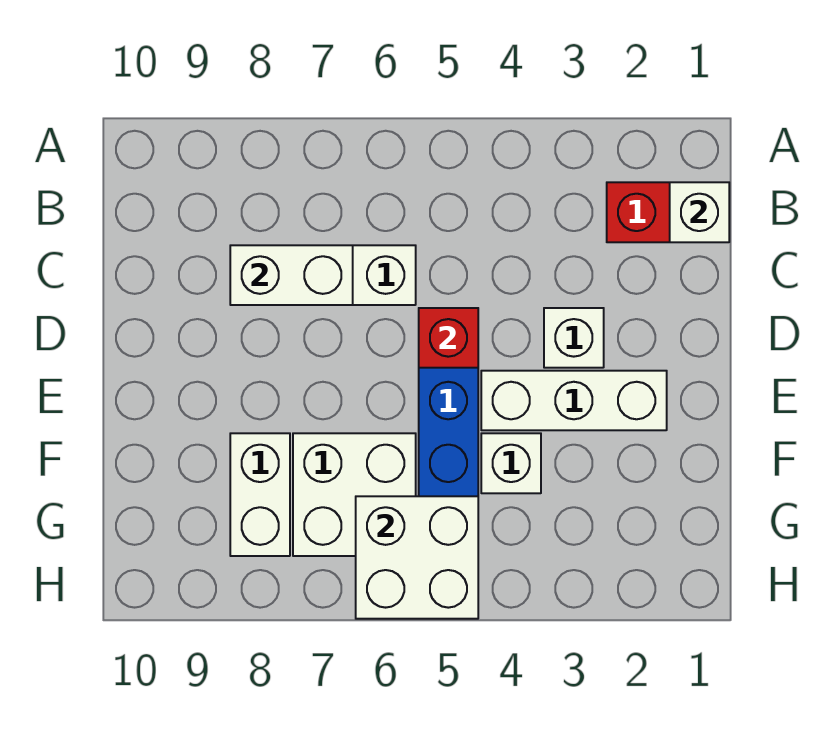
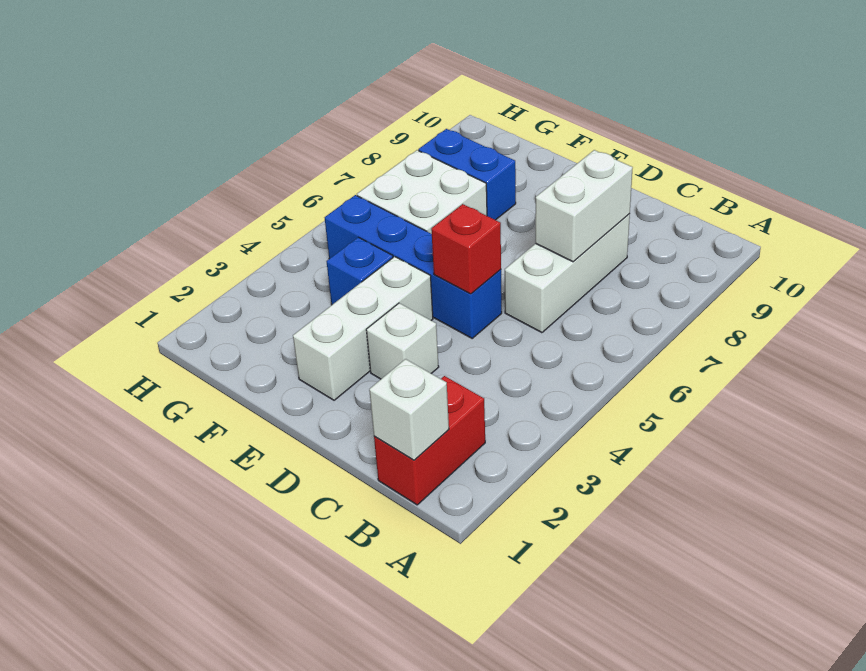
white 1x1 brick [481,433,541,493] -> blue 1x1 brick [326,237,393,305]
white 1x2 brick [230,433,290,556] -> blue 1x2 brick [418,129,516,220]
white 2x2 brick [356,496,478,619] -> none

